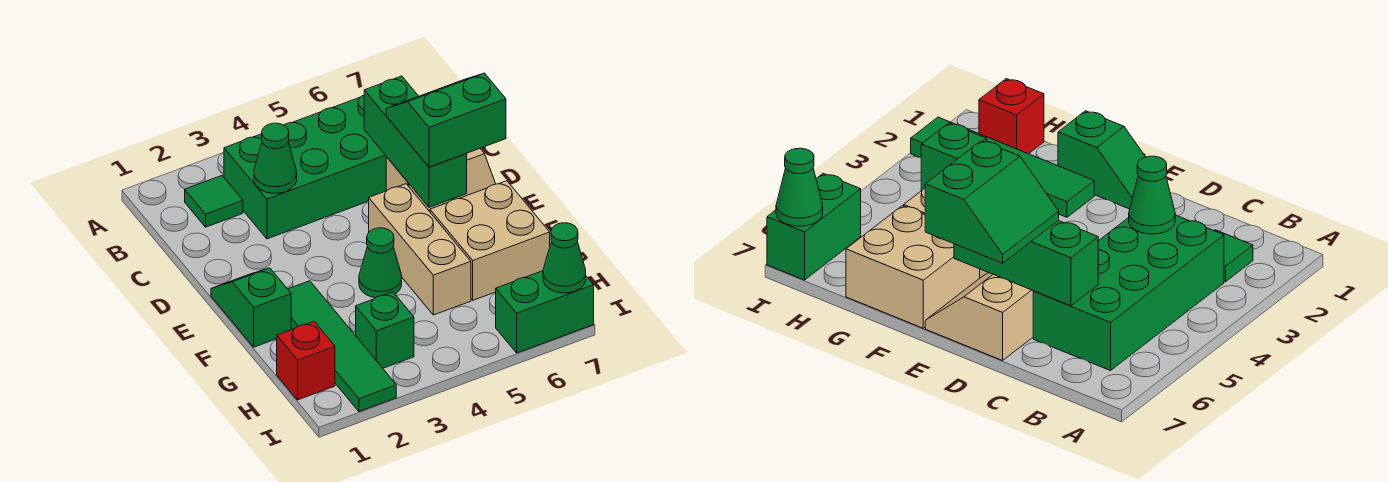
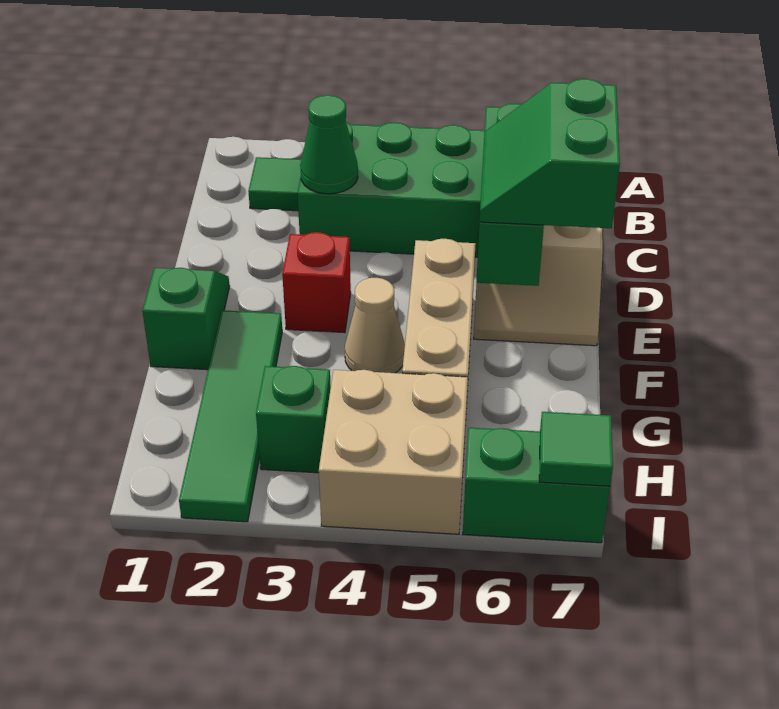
green 2x2 slope [386,73,506,167] -> green 2x2 slope turned to [480,79,620,228]
green 1x1 cone [359,228,402,298] -> tan 1x1 cone [345,278,405,373]
tan 2x2 brick [430,181,550,300] -> tan 2x2 brick moved to [319,370,468,534]
red 1x1 brick [277,321,335,400] -> red 1x1 brick moved to [282,232,351,333]
green 1x1 cone [543,223,586,293] -> green 1x1 tile [539,412,613,486]

